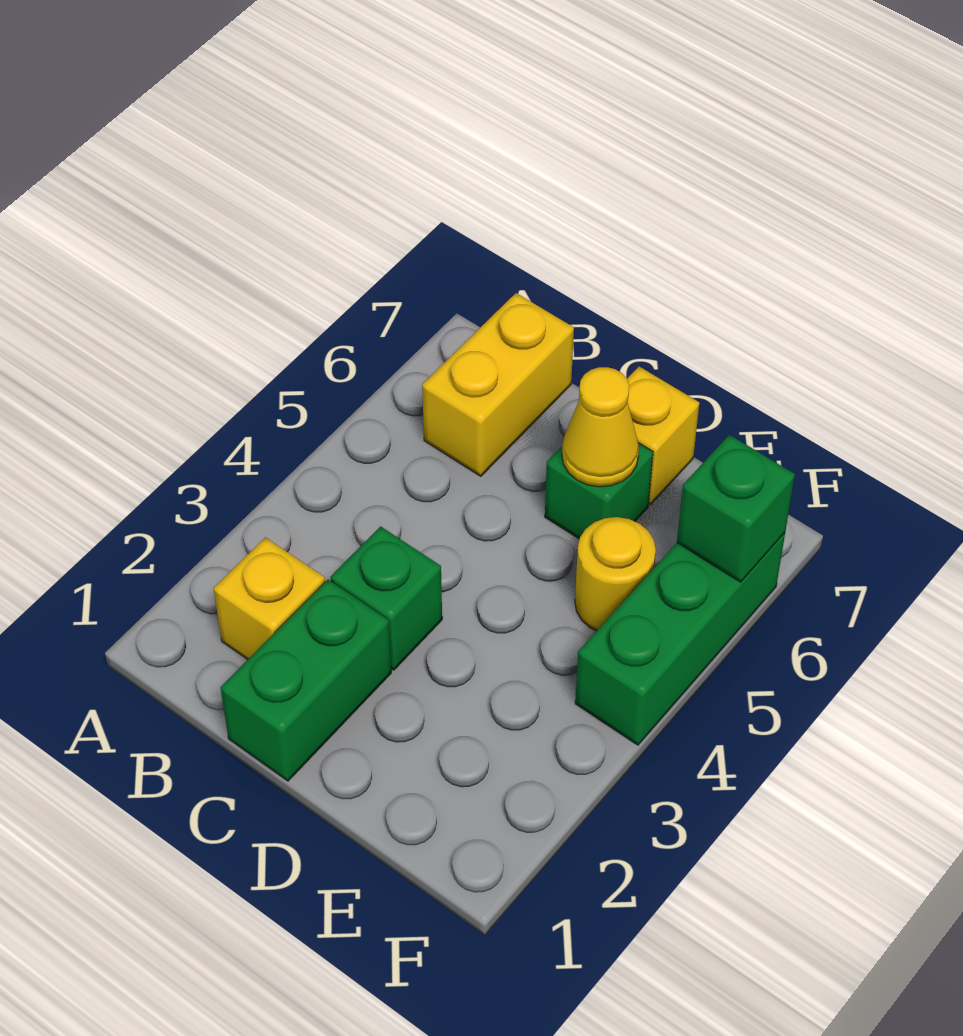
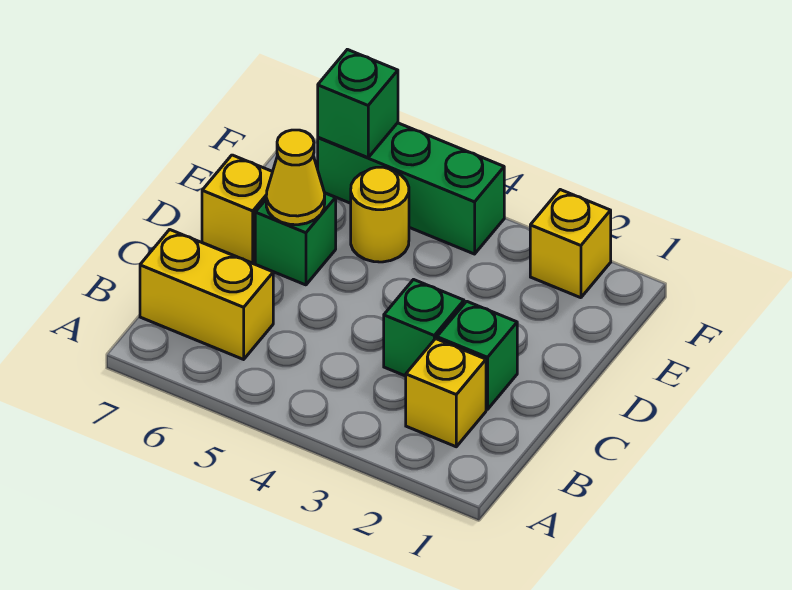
green 1x2 brick [220,580,391,781] -> green 1x1 brick [437,301,517,410]
none -> yellow 1x1 brick [530,190,611,298]

